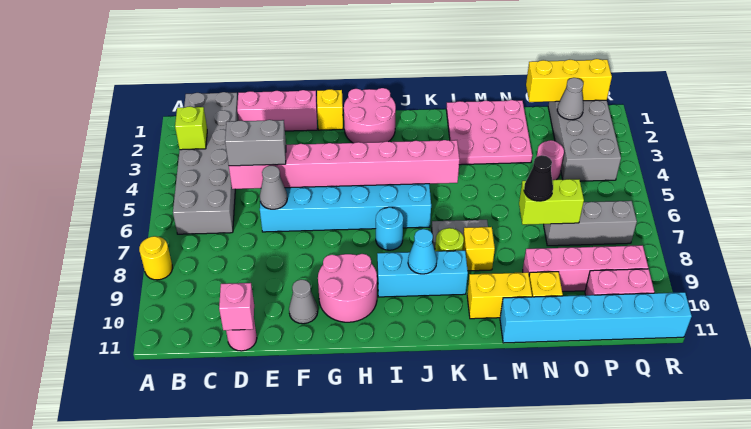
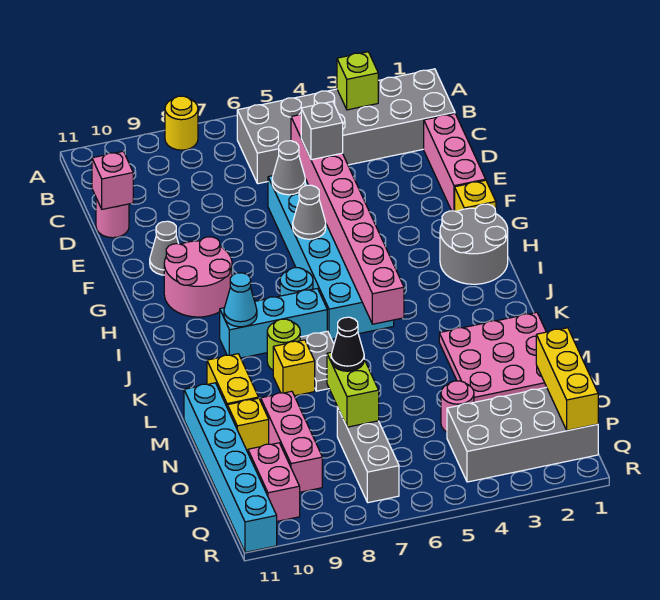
grey 1x2 brick [225,120,286,166] -> grey 1x1 brick [301,102,343,160]
pink 2x2 round brick [344,88,396,143] -> grey 2x2 round brick [440,204,508,284]
cyan 1x3 brick [377,251,468,297] -> cyan 1x3 brick turned to [220,288,327,358]
pink 1x4 brick [523,245,648,292] -> pink 1x3 brick [261,391,322,492]
grey 1x1 cone [557,78,583,120] -> grey 1x1 cone moved to [293,185,326,239]

